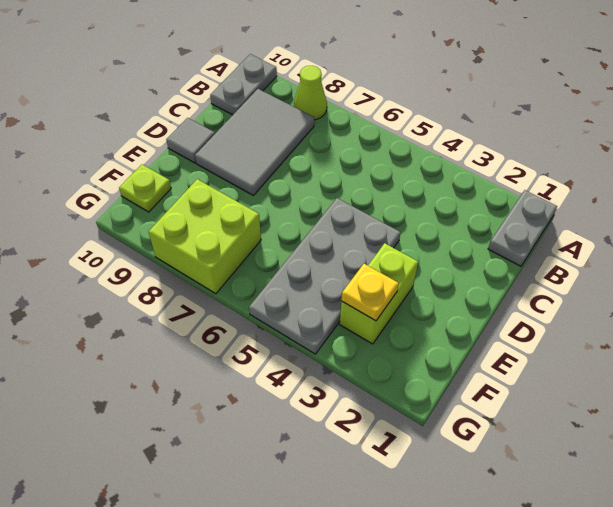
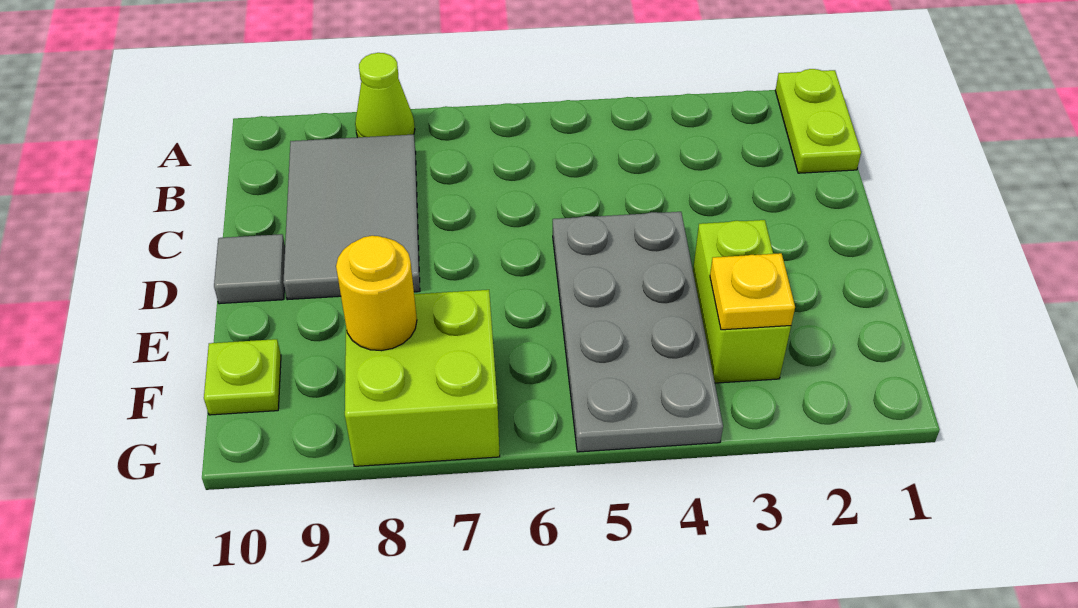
grey 1x2 plate [488,190,557,266] -> lime 1x2 plate [775,69,861,173]
grey 1x2 plate [210,54,277,115] -> none
none -> yellow 1x1 round brick [336,236,417,351]

